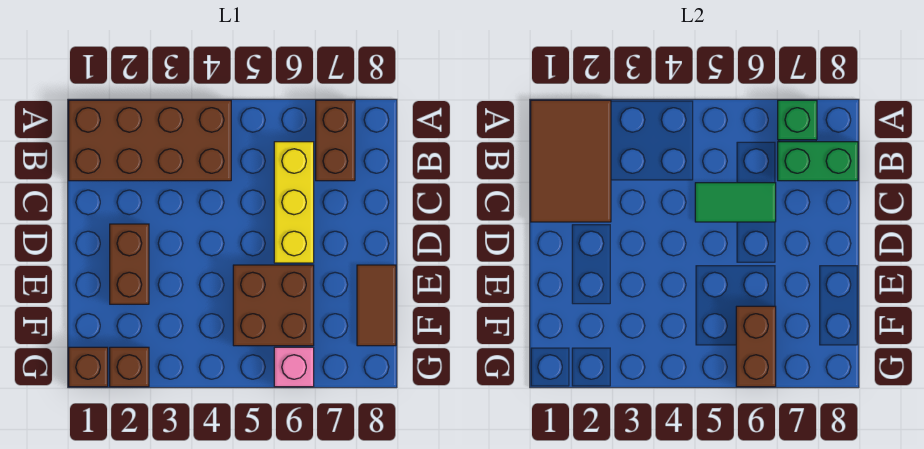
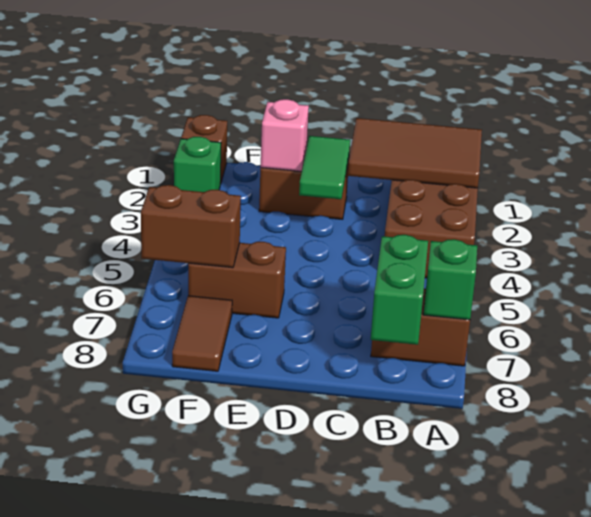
yellow 1x3 brick [274,142,314,263] -> none
green 1x2 tile [695,183,776,222] -> green 1x2 tile moved to [299,136,350,199]
brown 2x2 brick [233,265,314,346] -> brown 1x2 brick [188,242,286,318]
brown 1x2 tile [357,265,396,346] -> brown 1x2 tile turned to [172,296,232,371]
brown 1x1 brick [110,347,149,387] -> green 1x1 brick [174,137,221,192]
pink 1x1 brick [274,347,314,387] -> pink 1x1 brick moved to [261,99,309,172]

